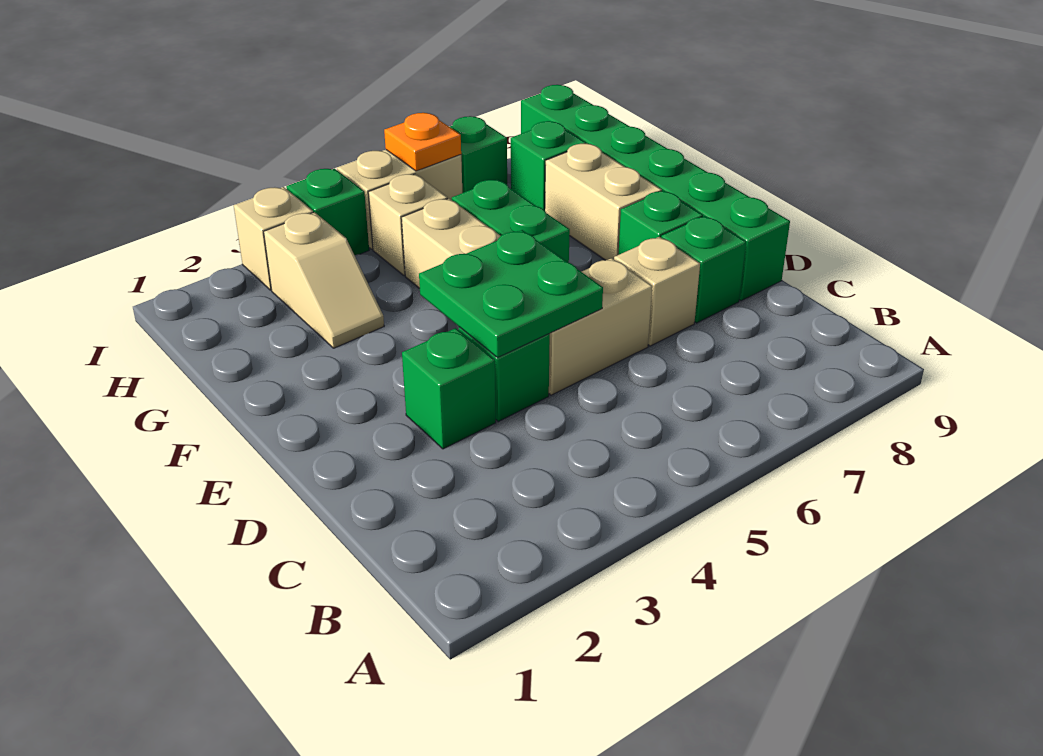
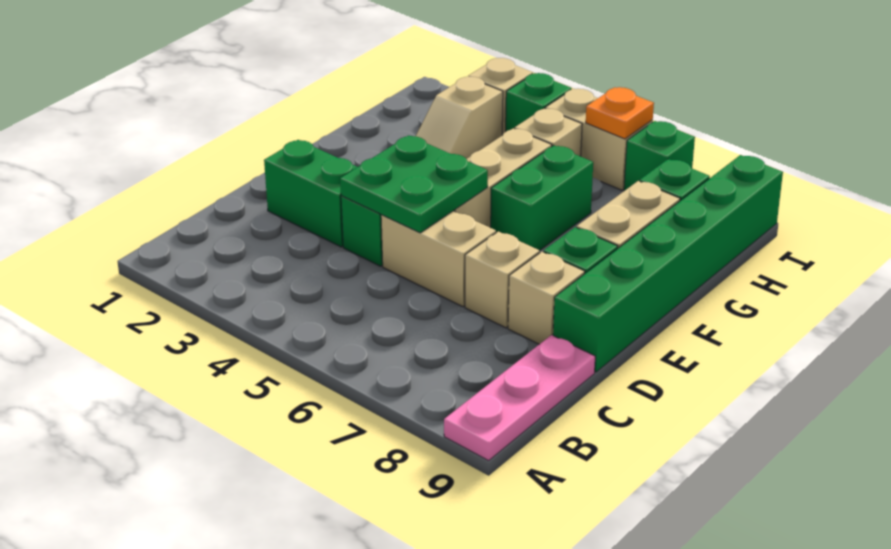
none -> pink 1x3 plate [444,335,595,461]
green 1x1 brick [402,328,496,449] -> green 1x2 brick [264,140,357,247]
green 1x1 brick [661,216,746,323] -> tan 1x1 brick [508,252,585,344]

